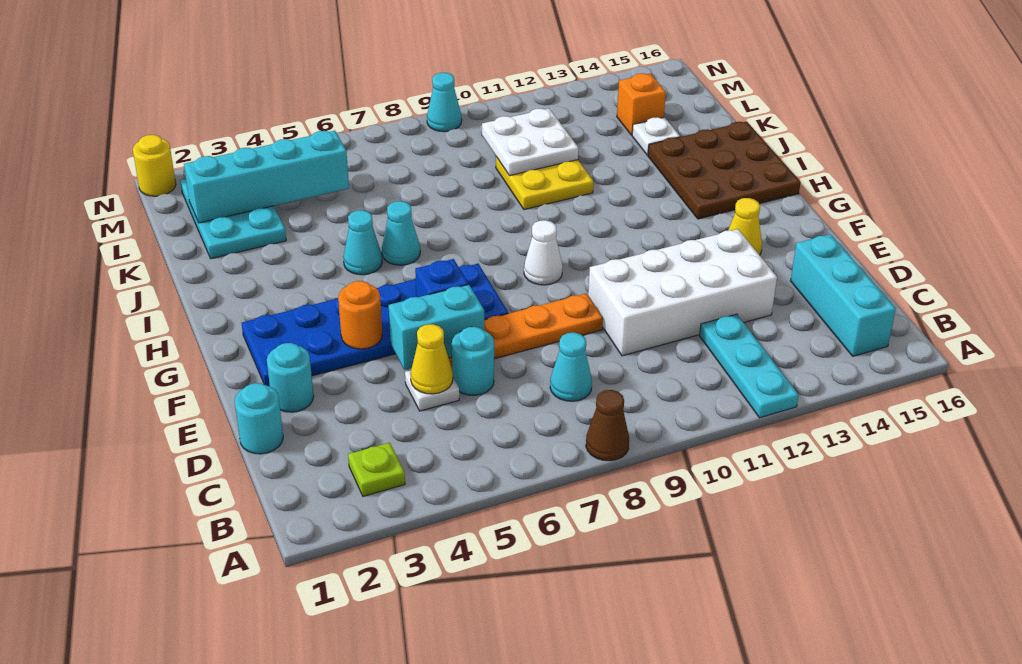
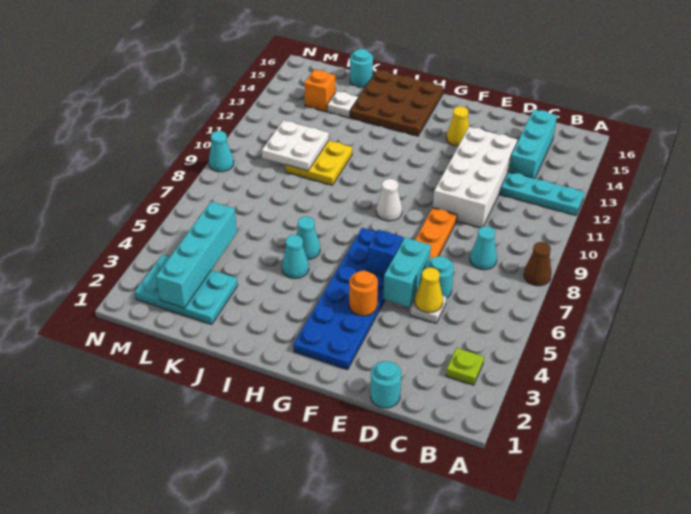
cyan 1x3 brick [791,234,896,356] -> cyan 1x3 brick turned to [509,110,557,178]
cyan 1x1 round brick [267,343,314,412] -> cyan 1x1 round brick moved to [350,49,373,87]
yellow 1x1 round brick [133,135,176,196] -> none

